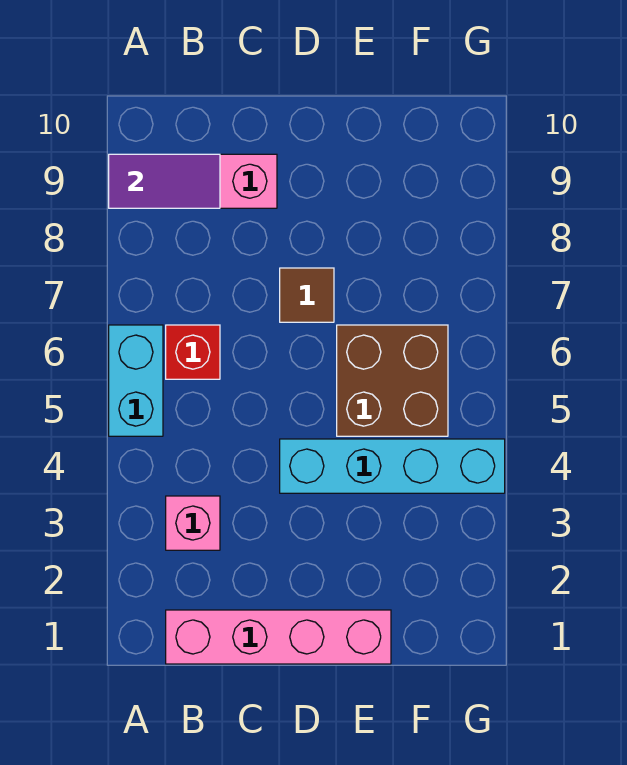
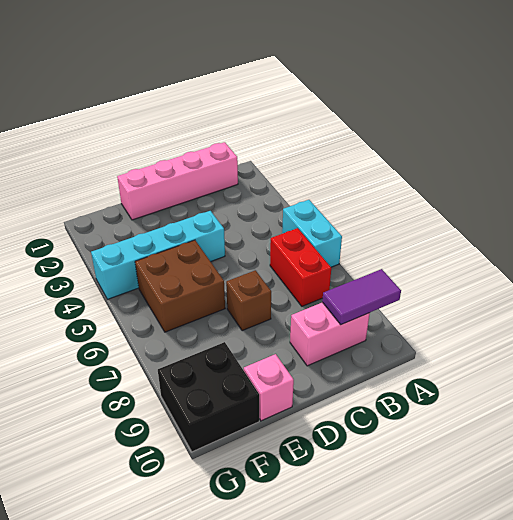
pink 1x1 brick [166,496,220,550] -> pink 1x1 brick moved to [244,354,294,421]
red 1x1 brick [166,325,220,379] -> red 1x2 brick [270,228,331,306]
brown 1x1 tile [280,268,334,322] -> brown 1x1 brick [226,270,271,331]
none -> black 2x2 brick [158,342,259,452]

